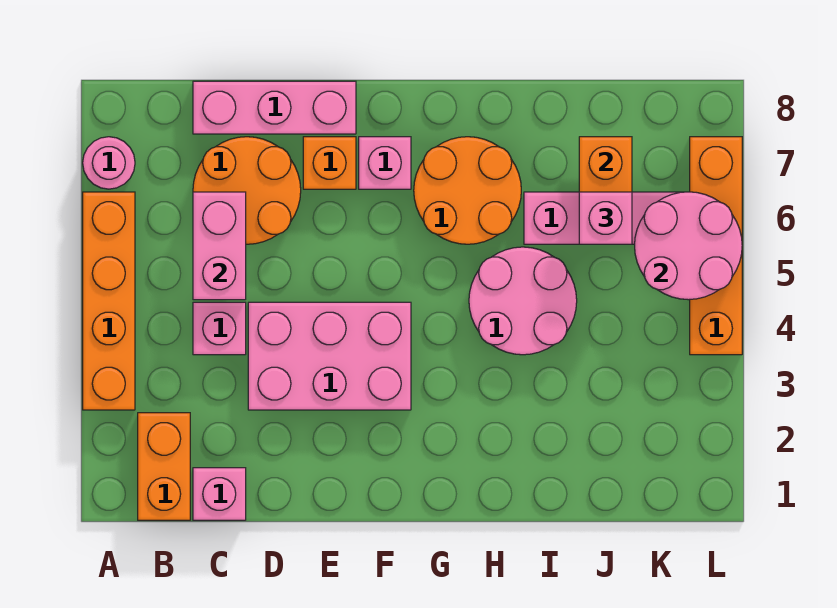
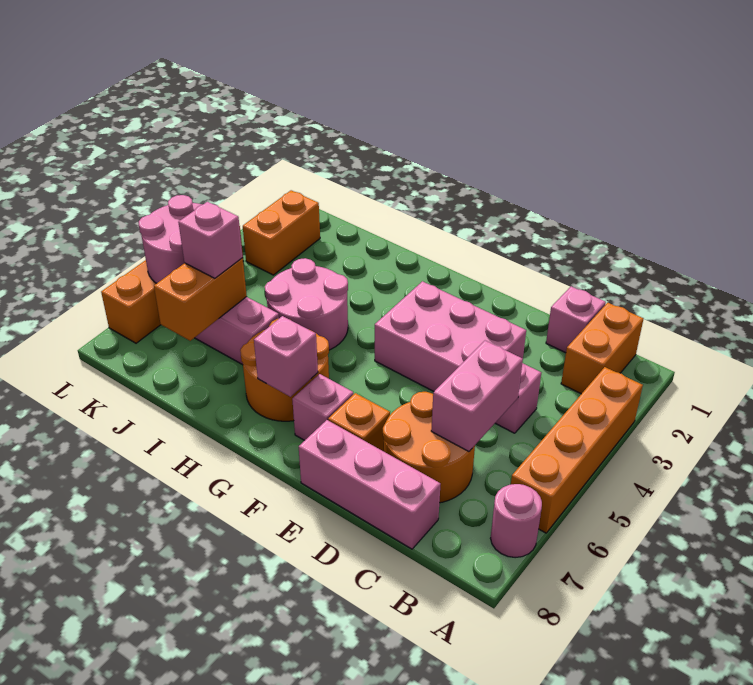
none -> pink 1x1 brick [254,316,318,397]
none -> orange 1x2 brick [243,190,320,275]

